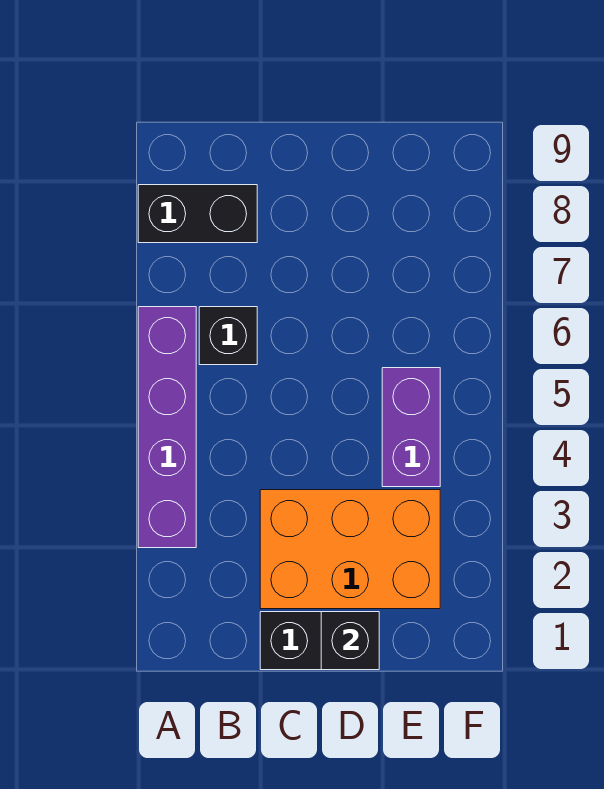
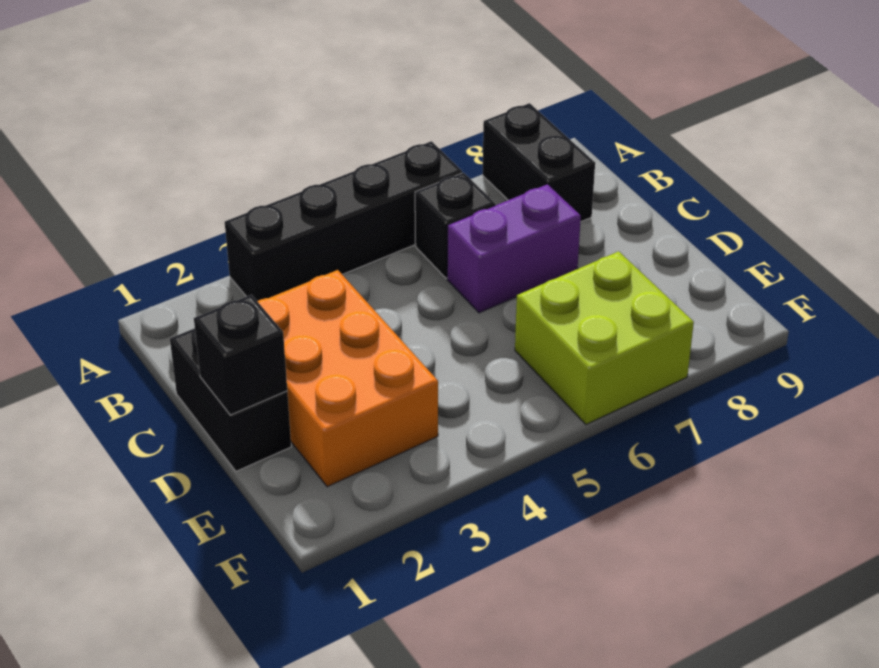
purple 1x4 brick [138,307,196,548] -> black 1x4 brick [225,141,462,301]
purple 1x2 brick [382,368,440,487] -> purple 1x2 brick moved to [447,184,581,313]
none -> lime 2x2 brick [515,251,694,424]

